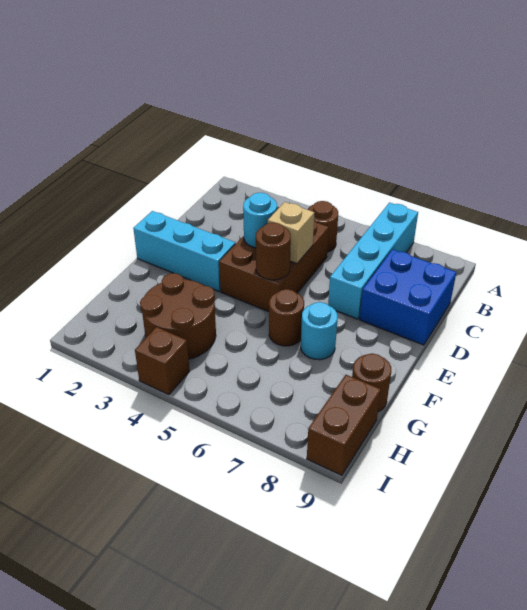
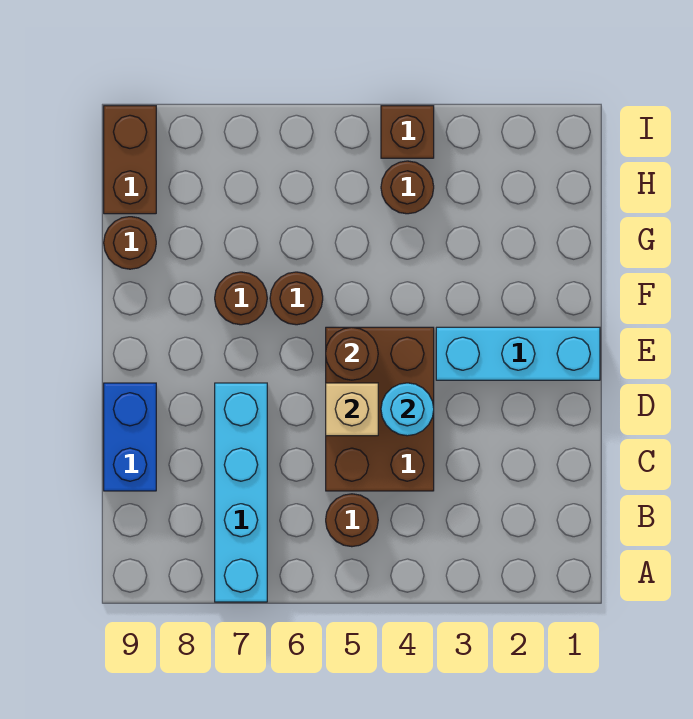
blue 2x2 brick [360,249,456,345] -> blue 1x2 brick [104,383,156,491]
cyan 1x1 round brick [301,302,338,360] -> brown 1x1 round brick [215,272,267,325]
brown 2x2 round brick [140,273,216,359] -> brown 1x1 round brick [381,161,434,214]

